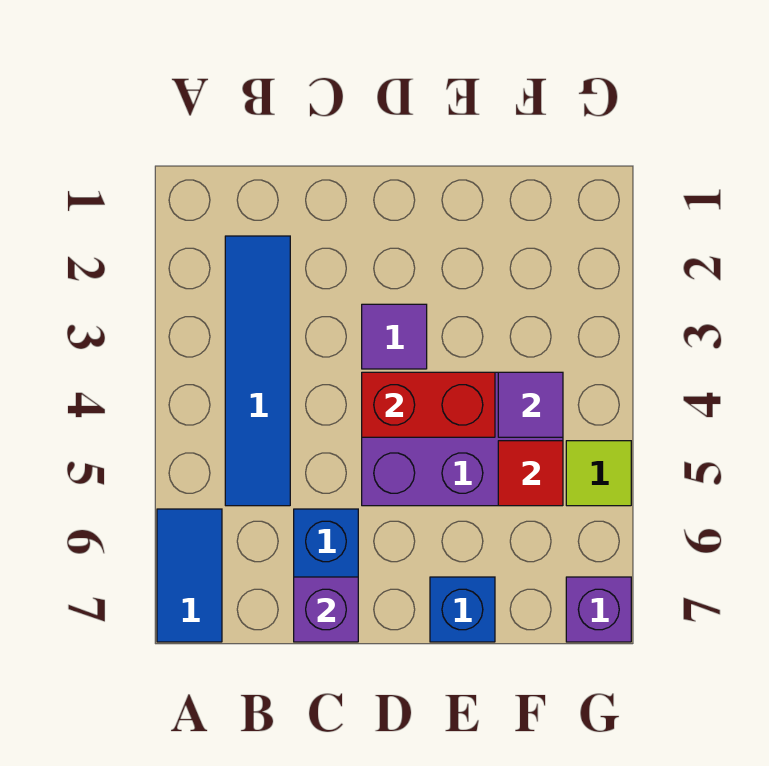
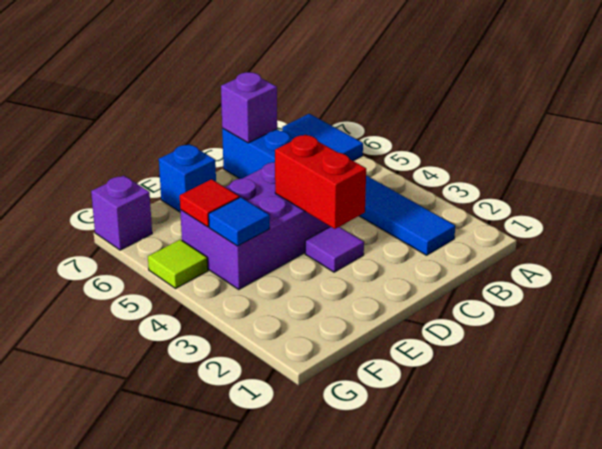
red 1x2 brick [362,372,495,437] -> red 1x2 brick turned to [275,135,366,229]
purple 1x1 tile [498,372,563,437] -> blue 1x1 tile [209,197,270,246]

